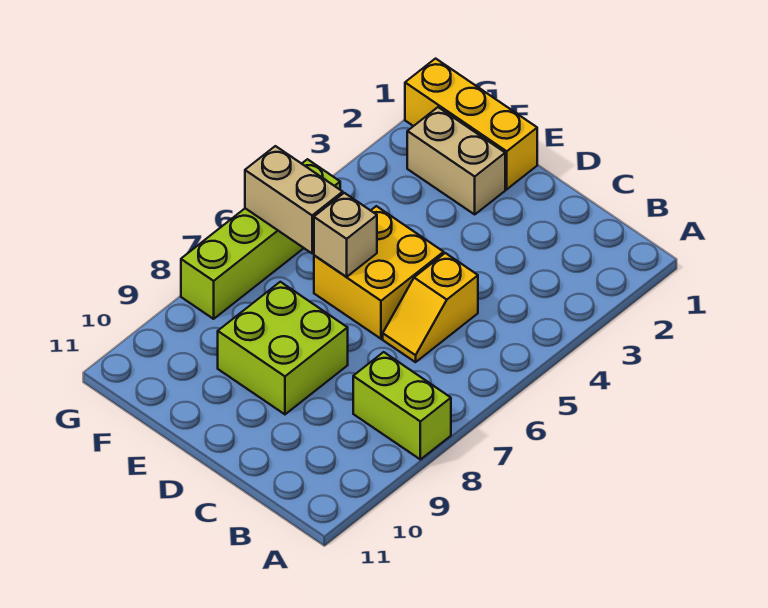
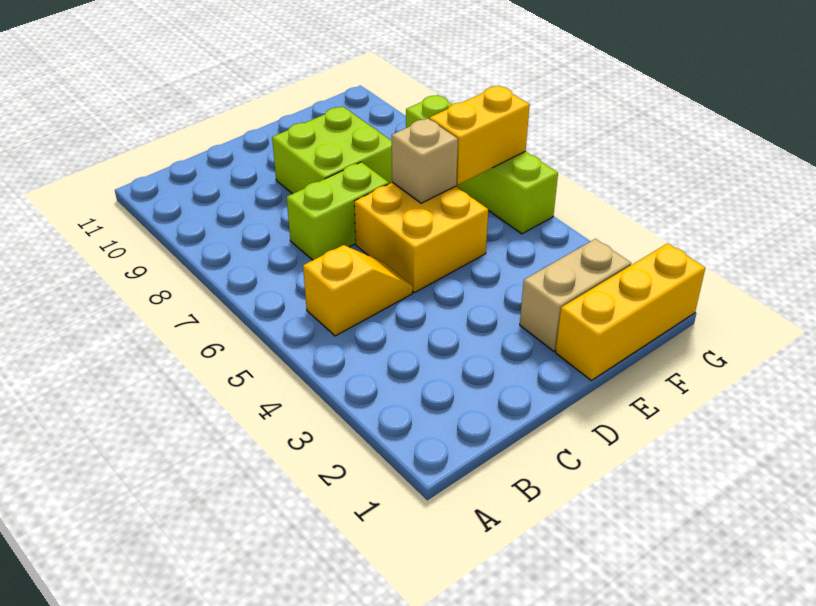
lime 1x2 brick [353,352,451,459] -> lime 1x2 brick moved to [287,162,389,260]
yellow 1x2 slope [383,253,478,362] -> yellow 1x2 slope turned to [303,245,413,336]
tan 1x2 brick [245,146,343,253] -> yellow 1x2 brick [429,86,530,185]

